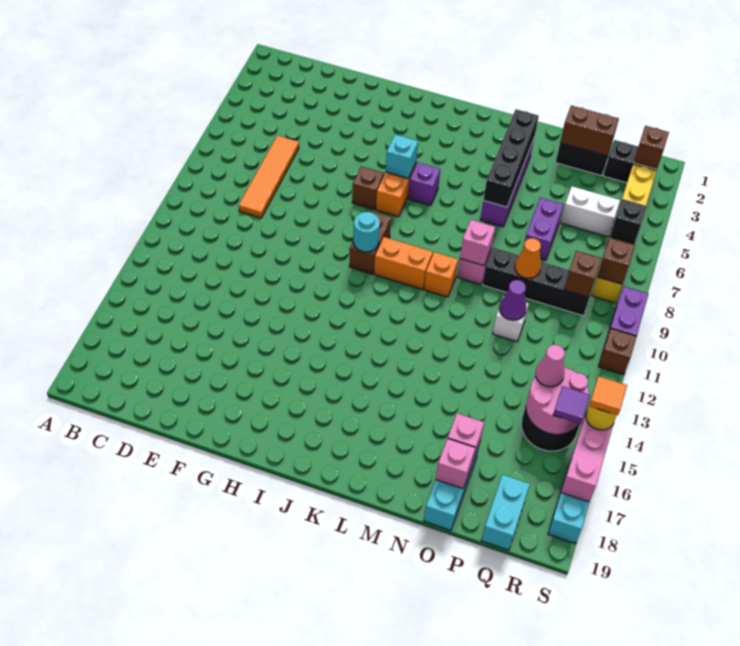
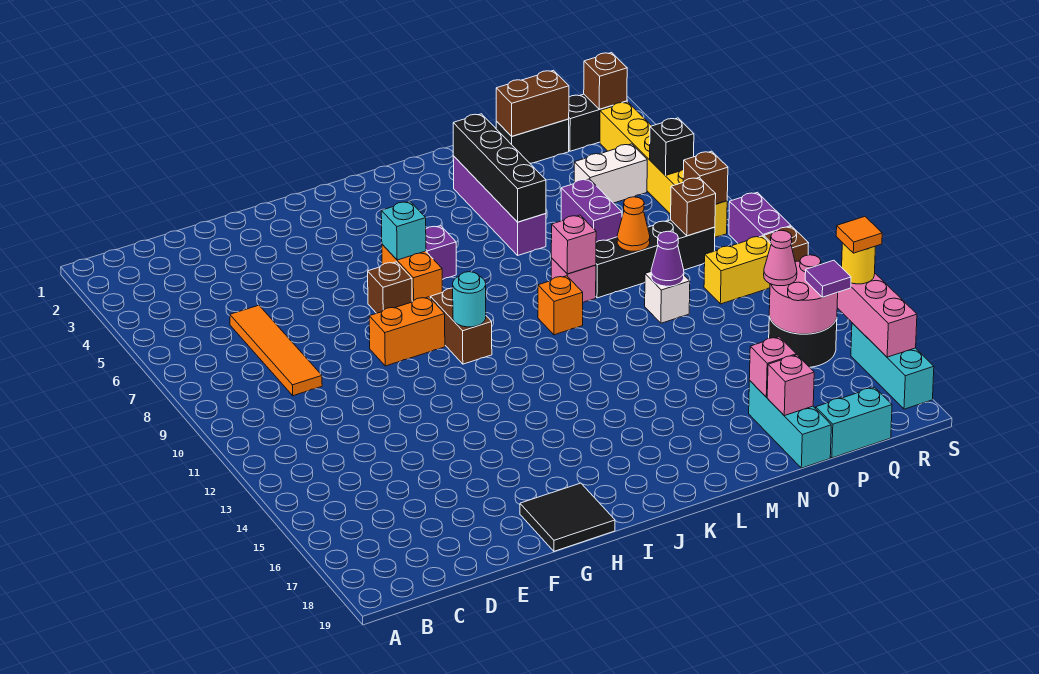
none -> black 2x2 tile [520,483,615,551]
orange 1x2 brick [374,237,433,289] -> orange 1x2 brick moved to [369,297,445,366]
none -> yellow 1x2 brick [704,236,771,304]
cyan 1x2 brick [481,475,530,550] -> cyan 1x2 brick turned to [816,387,892,458]

